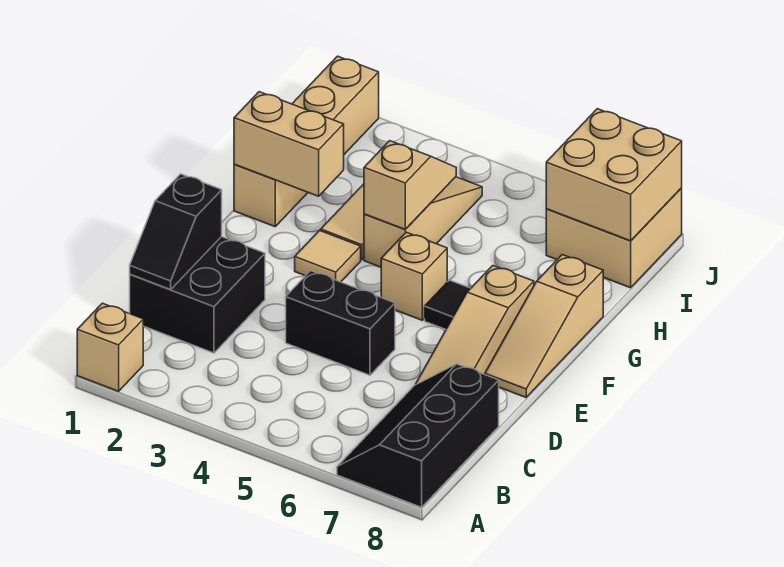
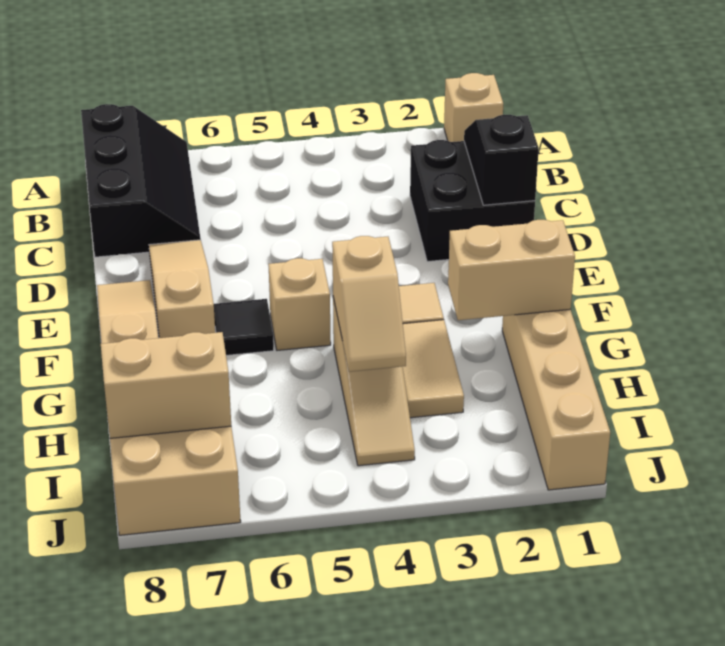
black 1x2 brick [286,271,395,375] -> none
tan 2x2 brick [546,109,682,241] -> tan 1x2 brick [101,332,231,438]

